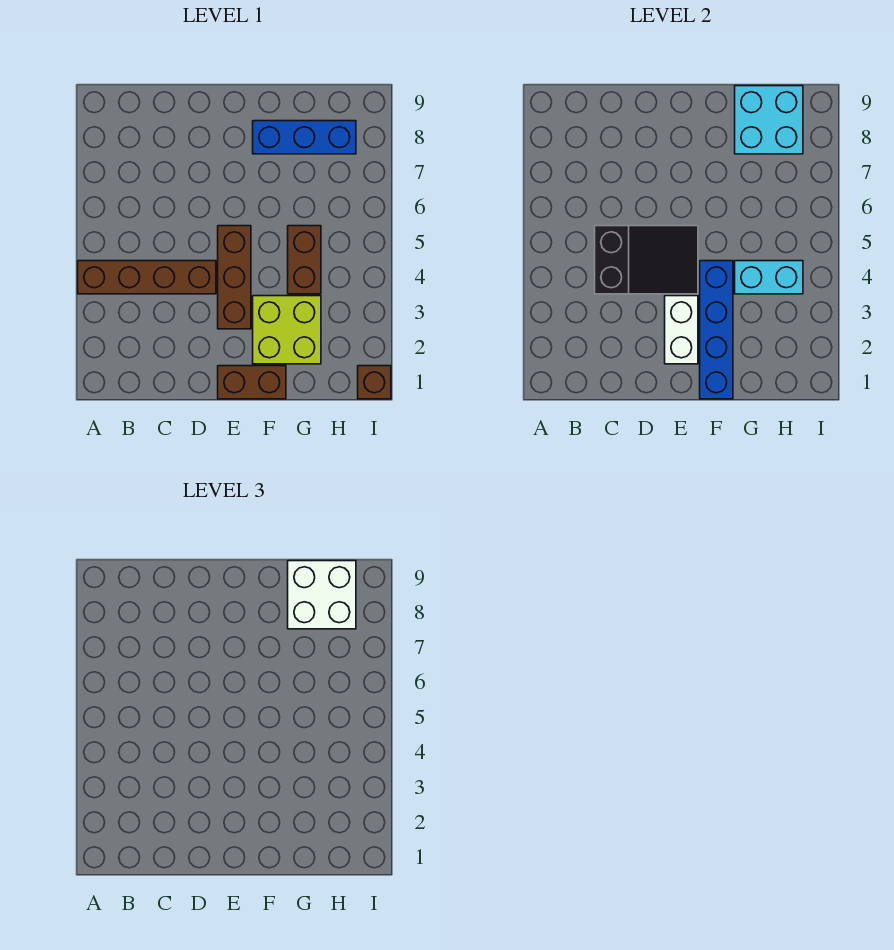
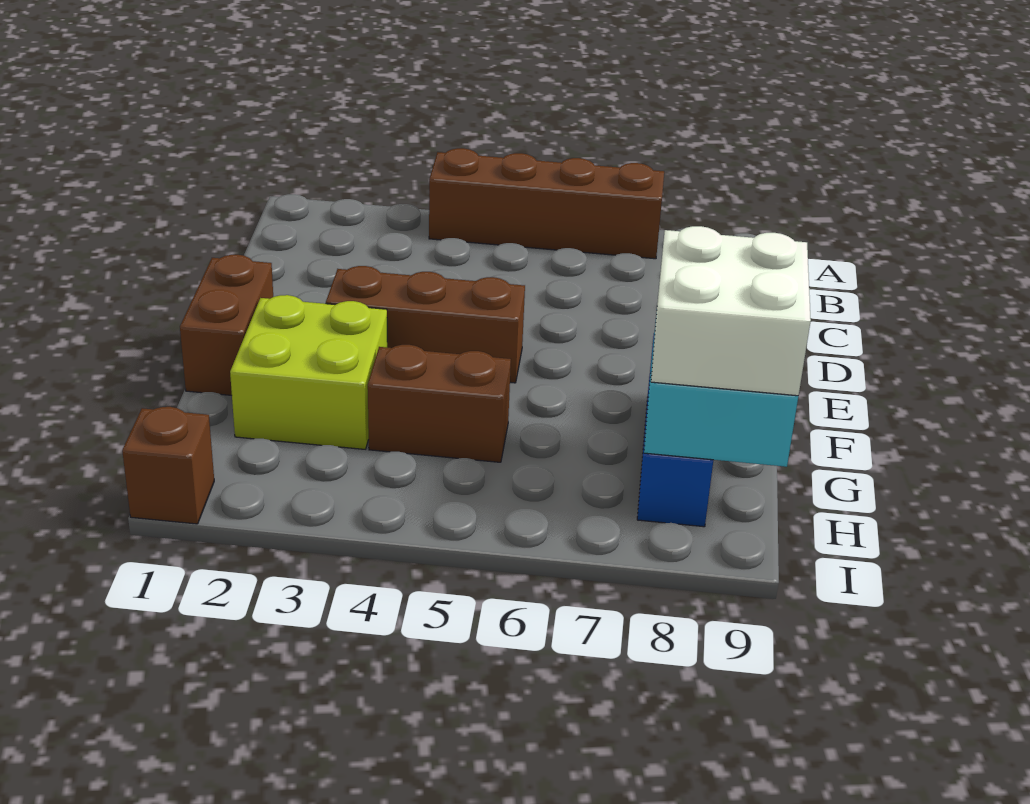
brown 1x4 brick [78,261,216,294] -> brown 1x4 brick turned to [429,148,664,259]
black 2x3 slope [595,226,698,294] -> none
white 1x2 brick [665,296,698,364] -> none
blue 1x4 brick [700,261,733,399] -> none
cyan 1x2 brick [735,261,803,294] -> none

